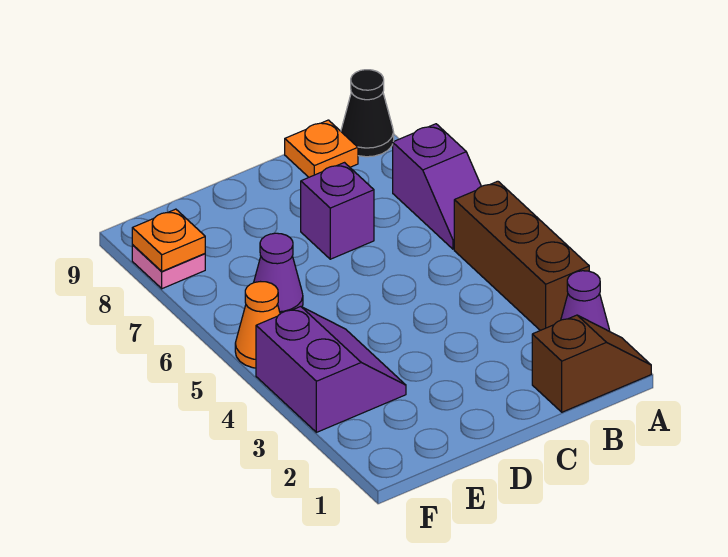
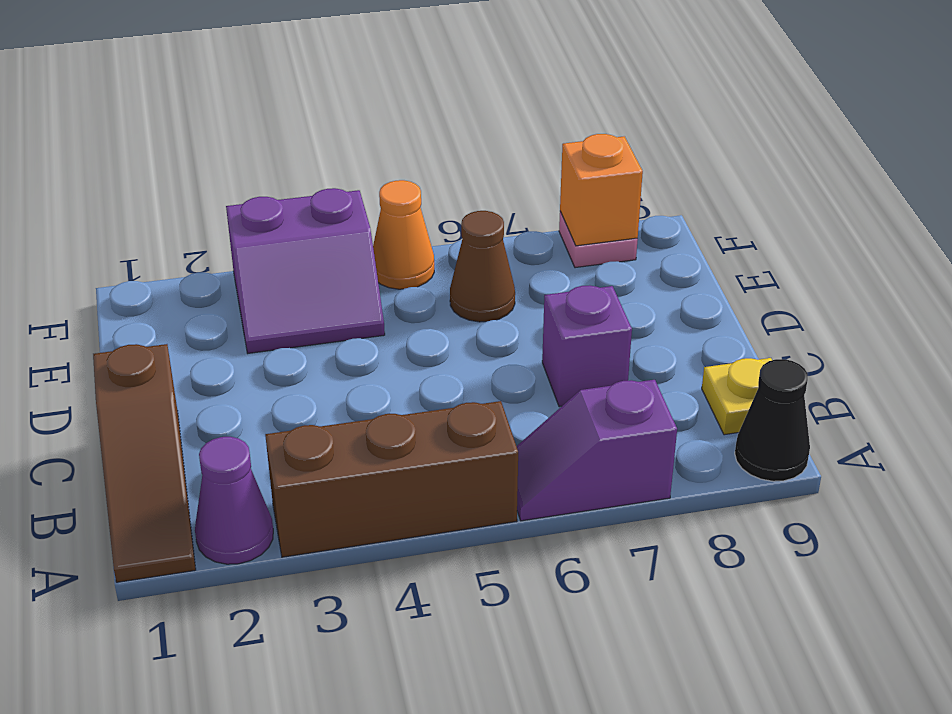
brown 1x2 slope [532,315,651,412] -> brown 1x3 slope [93,344,196,582]
orange 1x1 plate [285,120,358,177] -> yellow 1x1 plate [702,358,772,435]
purple 1x1 cone [254,233,303,314] -> brown 1x1 cone [450,211,515,322]
orange 1x1 plate [132,209,205,271] -> orange 1x1 brick [560,134,643,246]

